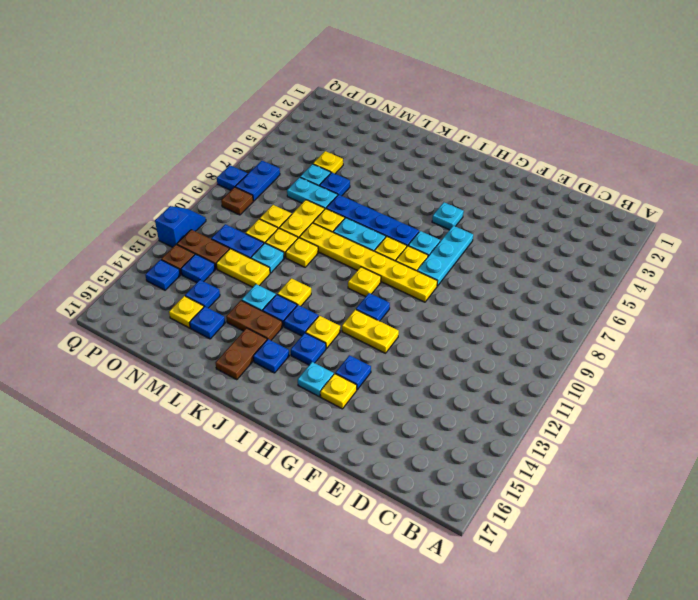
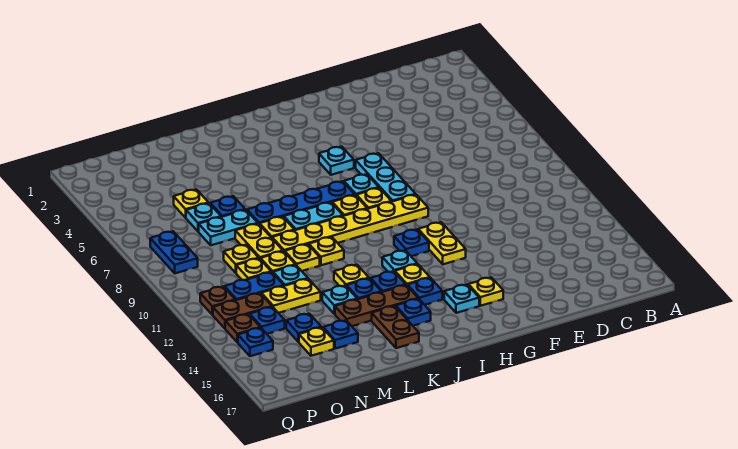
yellow 1x2 plate [342,309,399,353] -> yellow 1x2 plate turned to [418,222,466,264]
blue 1x1 plate [335,355,371,390] -> none
yellow 1x1 plate [348,267,381,297] -> yellow 1x1 plate moved to [309,237,344,265]
none -> cyan 1x1 plate [382,250,417,272]
brown 1x2 plate [226,300,283,340] -> brown 1x3 plate [335,285,418,326]
brown 1x1 plate [221,187,253,215] -> brown 1x1 plate moved to [200,287,235,315]
blue 1x1 plate [217,165,248,190] -> none
blue 1x2 slope [155,206,206,247] -> none

